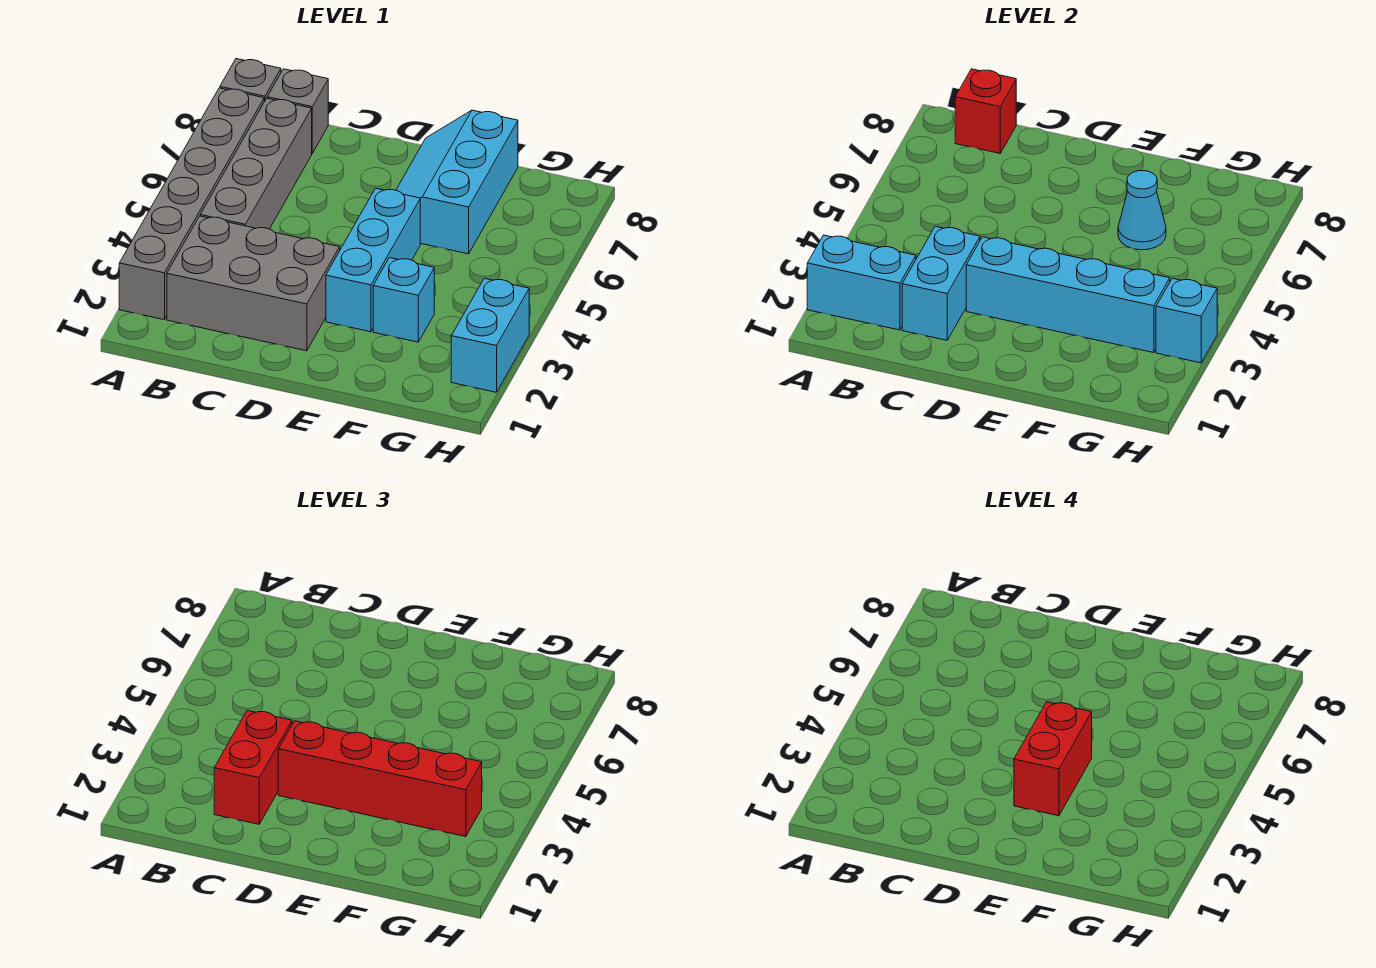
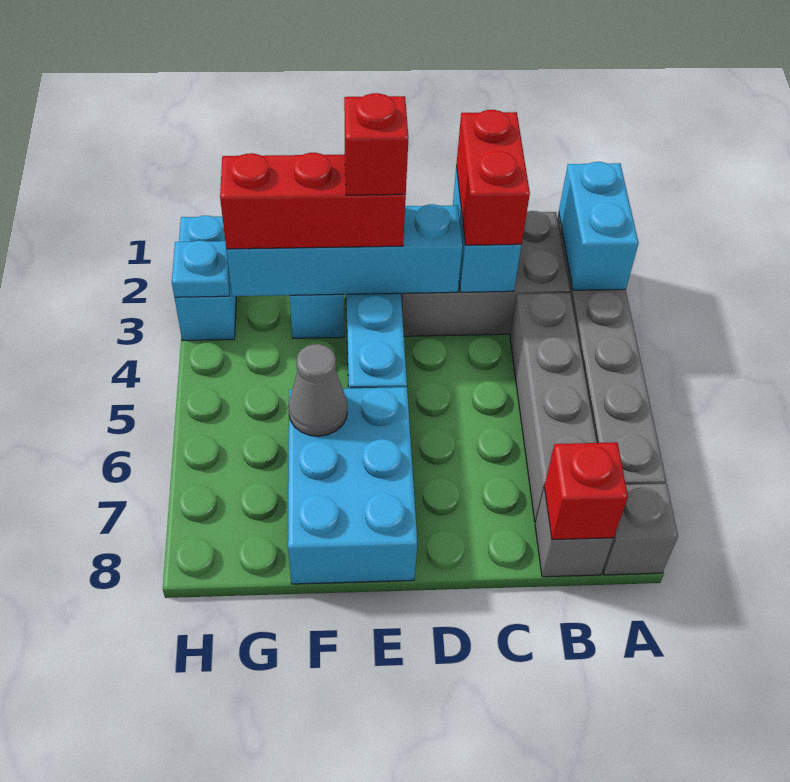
cyan 1x2 brick [807,235,916,330] -> cyan 1x2 brick turned to [559,162,639,290]
red 1x4 brick [278,721,482,837] -> red 1x3 brick [220,153,406,249]
red 1x2 brick [1014,702,1092,816] -> red 1x1 brick [344,93,408,195]
cyan 2x3 slope [396,110,518,254] -> cyan 2x3 brick [288,387,417,584]
cyan 1x1 cone [1118,171,1166,250] -> grey 1x1 cone [288,344,347,436]
cyan 1x1 brick [1156,278,1217,363] -> cyan 1x1 plate [172,241,230,297]

